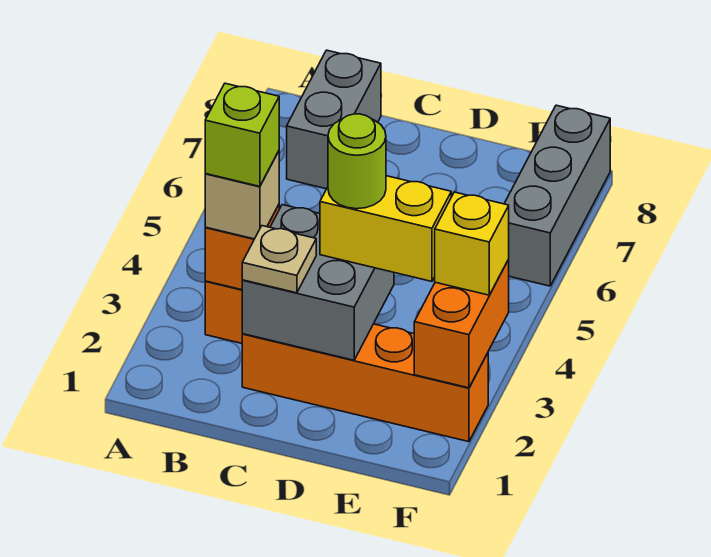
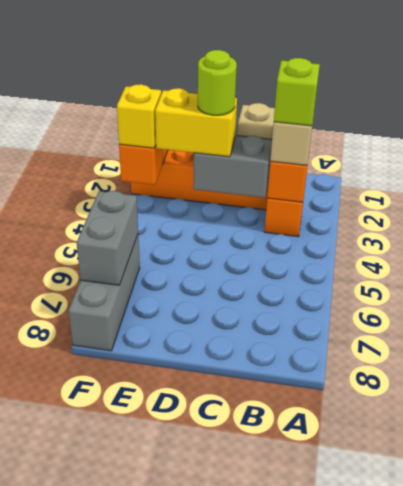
grey 1x2 brick [287,50,381,189] -> grey 1x2 brick moved to [77,191,138,285]

